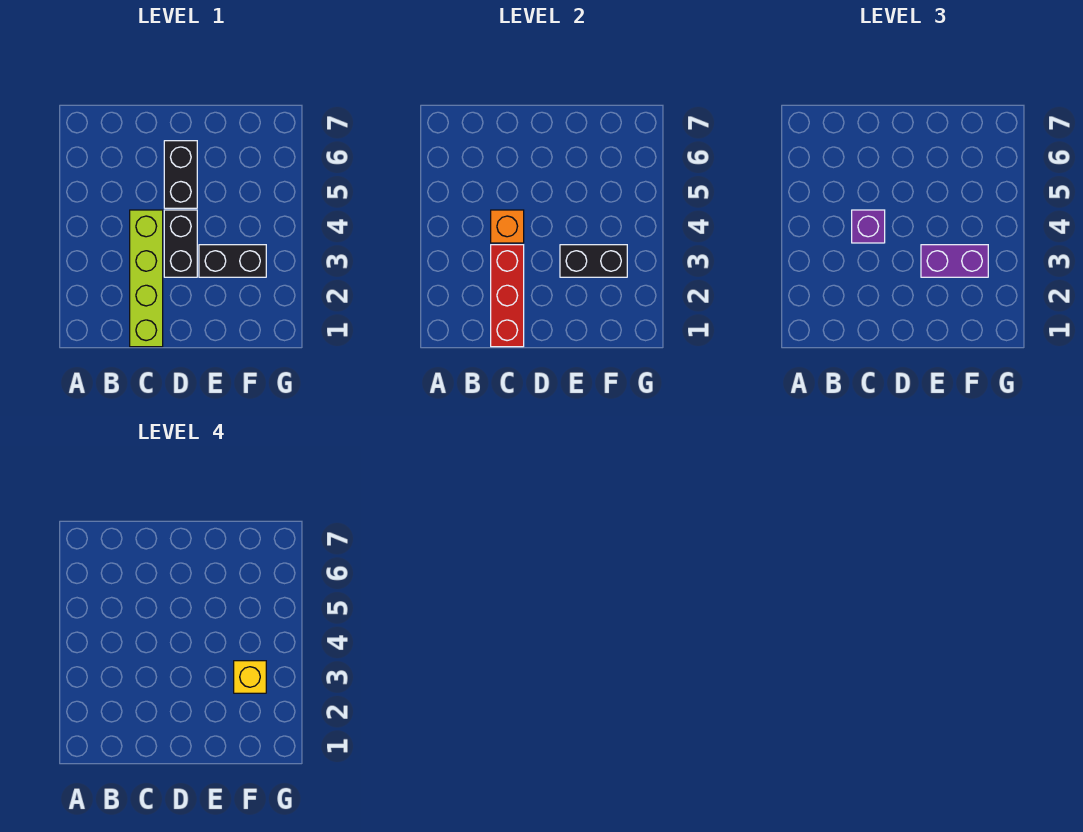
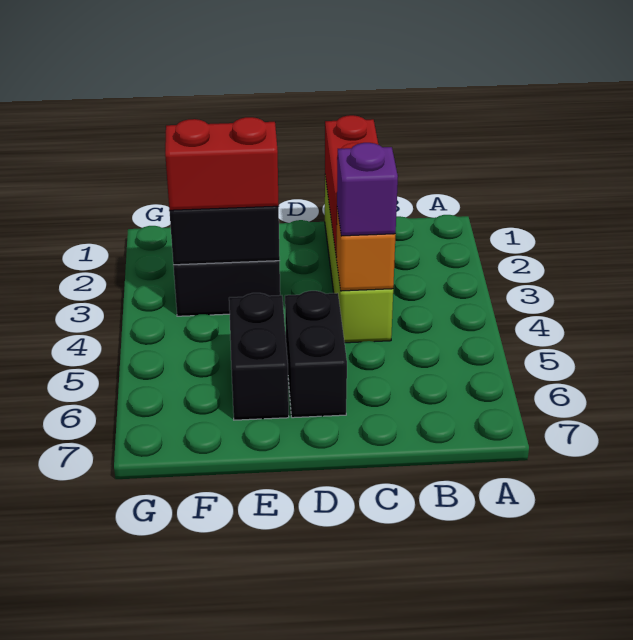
black 1x2 brick [164,210,197,277] -> black 1x2 brick moved to [229,293,289,420]
purple 1x2 brick [921,245,988,277] -> red 1x2 brick [165,117,279,210]
yellow 1x1 brick [234,661,266,693] -> none

